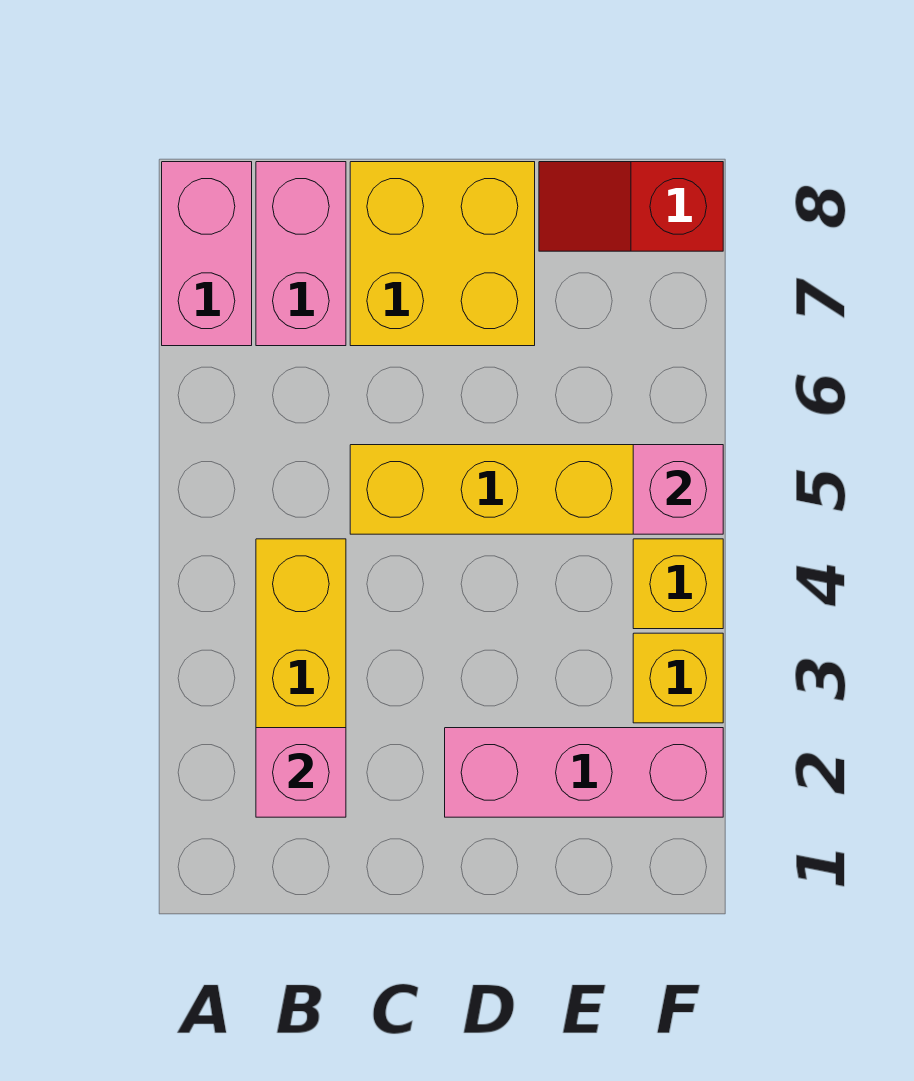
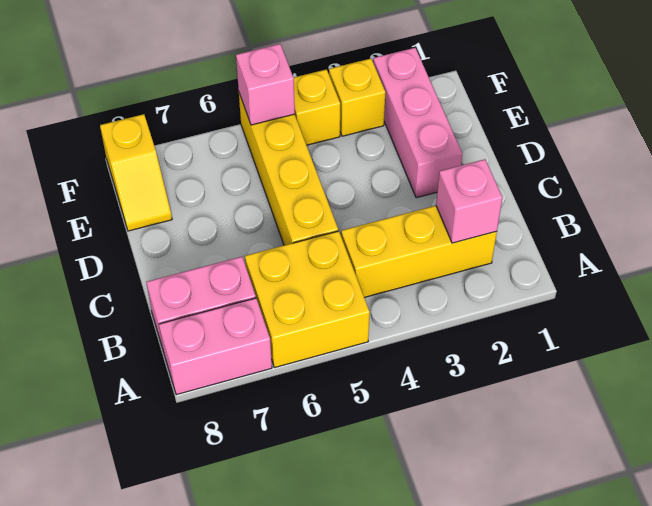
yellow 2x2 brick [350,162,535,346] -> yellow 2x2 brick moved to [245,231,370,368]
red 1x2 slope [539,162,723,251] -> yellow 1x2 slope [100,114,172,231]

